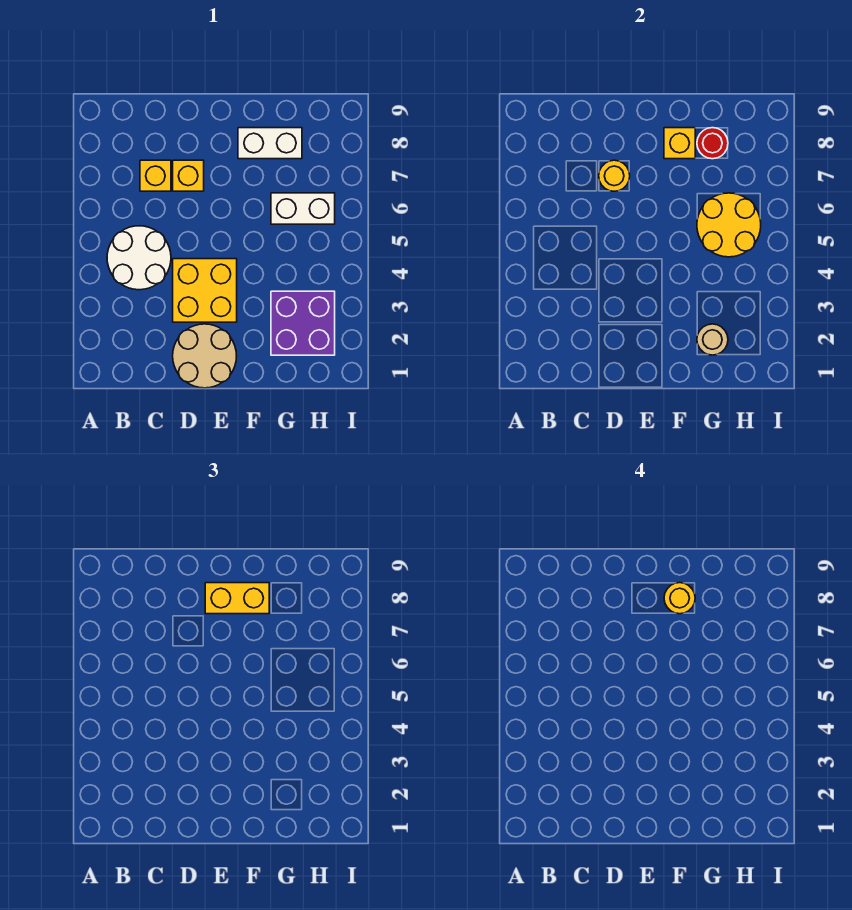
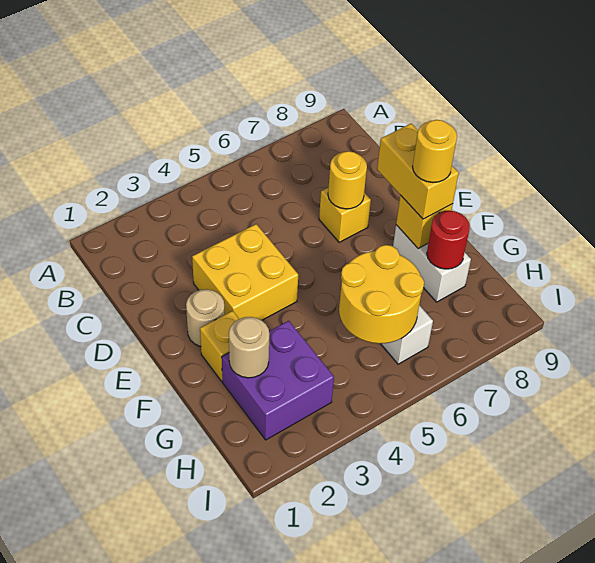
white 2x2 round brick [107,226,171,290] -> none
yellow 1x1 brick [140,160,171,191] -> yellow 1x1 brick moved to [200,311,239,381]
tan 2x2 round brick [173,324,237,388] -> tan 1x1 round brick [186,289,225,346]

